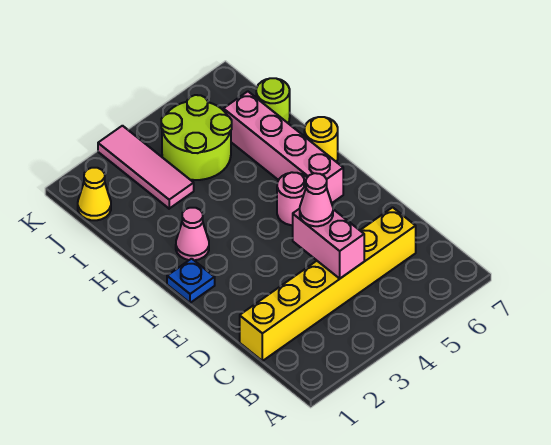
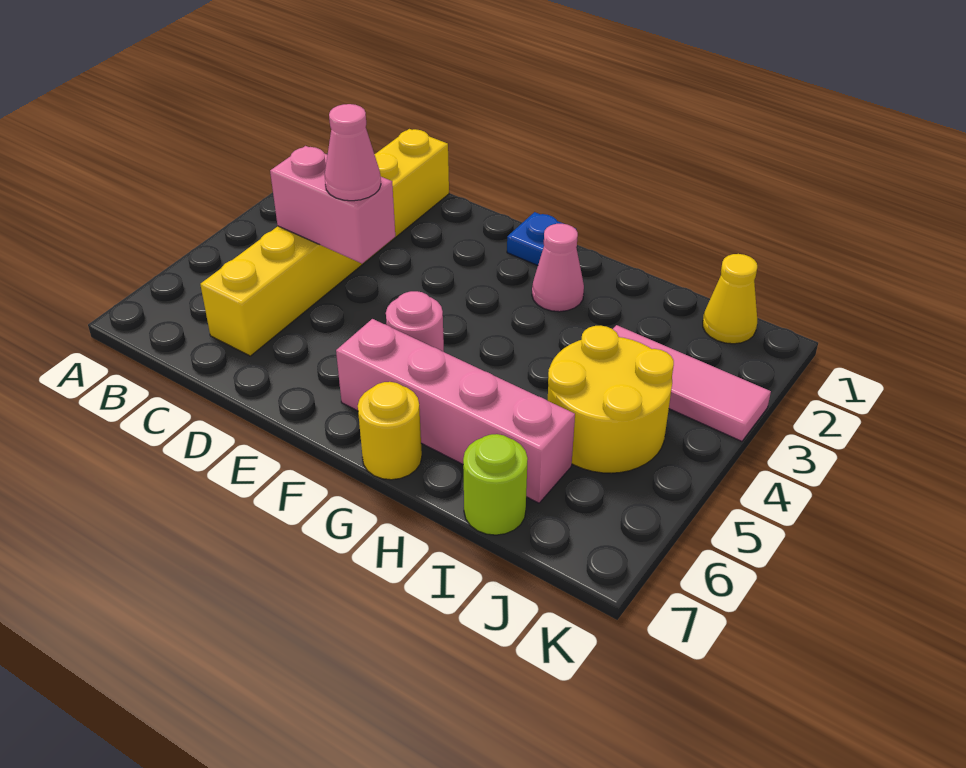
lime 2x2 round brick [161,95,232,180] -> yellow 2x2 round brick [548,326,674,473]

